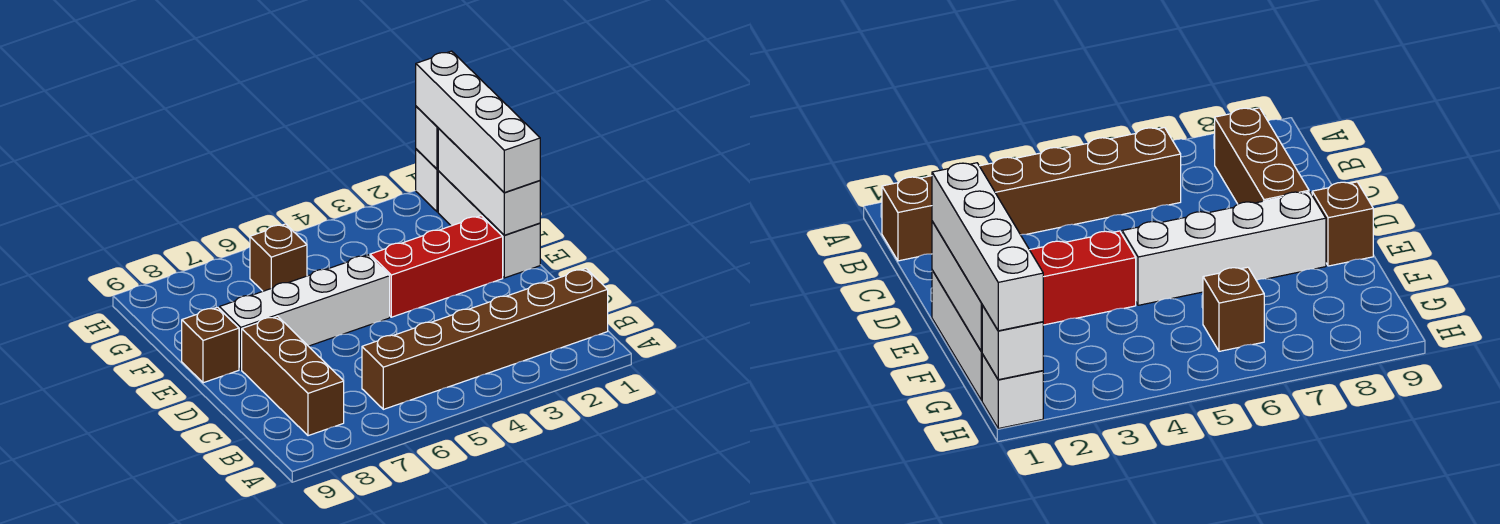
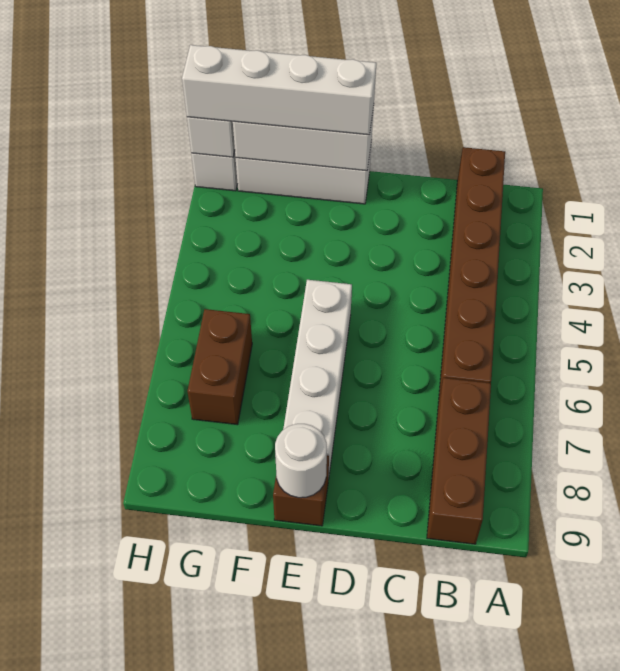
brown 1x3 brick [242,316,344,436] -> brown 1x3 brick turned to [427,378,491,544]
red 1x3 brick [370,216,503,317] -> none
none -> white 1x1 round brick [275,424,327,498]
brown 1x1 brick [250,224,307,291] -> brown 1x2 brick [188,309,252,425]

